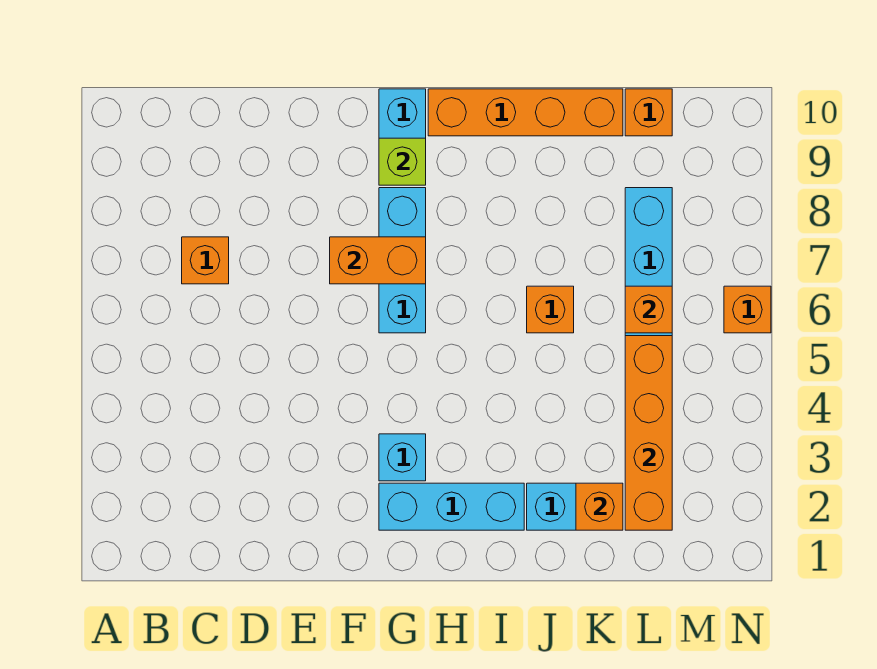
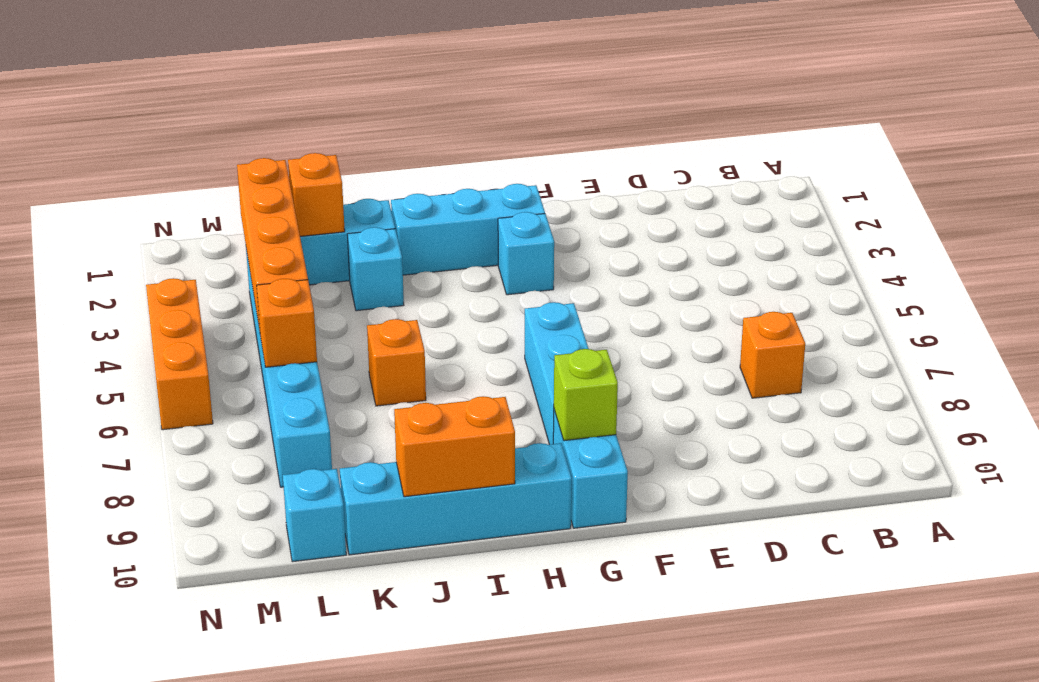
orange 1x2 brick [330,237,426,284] -> orange 1x2 brick moved to [394,396,515,497]
orange 1x4 brick [428,89,623,136] -> cyan 1x4 brick [340,443,572,555]
none -> cyan 1x1 brick [347,227,404,311]
orange 1x1 brick [625,89,672,136] -> cyan 1x1 brick [283,469,346,562]
orange 1x1 brick [724,286,771,333] -> orange 1x3 brick [146,278,213,430]

